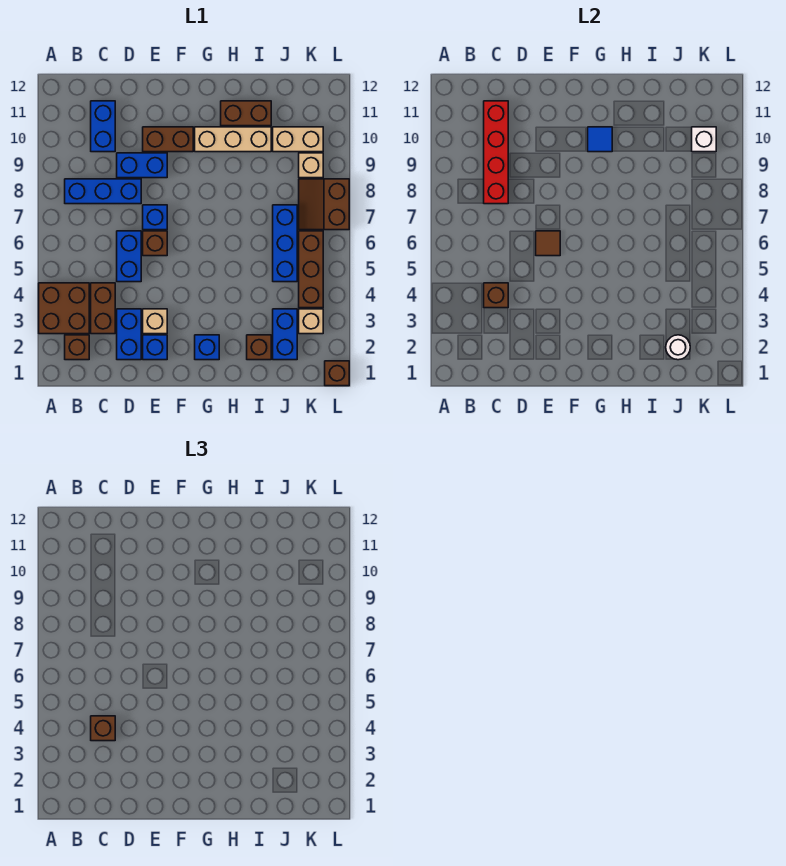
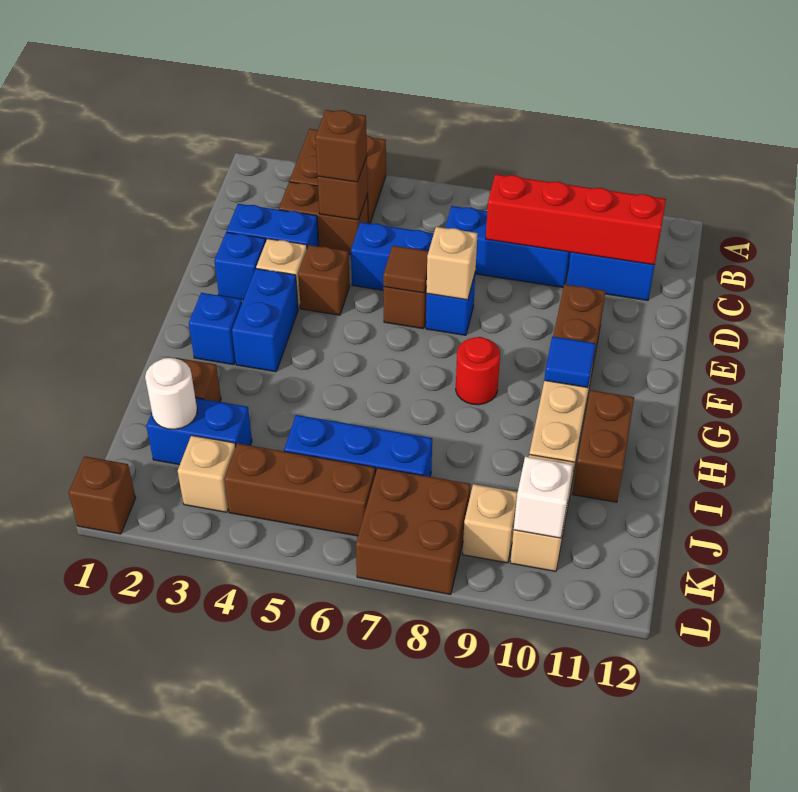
brown 1x1 brick [65,335,89,360] -> brown 1x1 brick moved to [298,245,350,315]
blue 1x3 brick [65,179,141,204] -> blue 1x3 brick turned to [445,206,571,287]
blue 1x2 brick [117,153,167,178] -> blue 1x2 brick moved to [232,269,298,372]
none -> tan 1x1 brick [426,227,478,300]
none -> red 1x1 round brick [456,337,500,405]
brown 2x2 slope [299,179,349,230] -> brown 2x2 brick [356,468,471,595]

